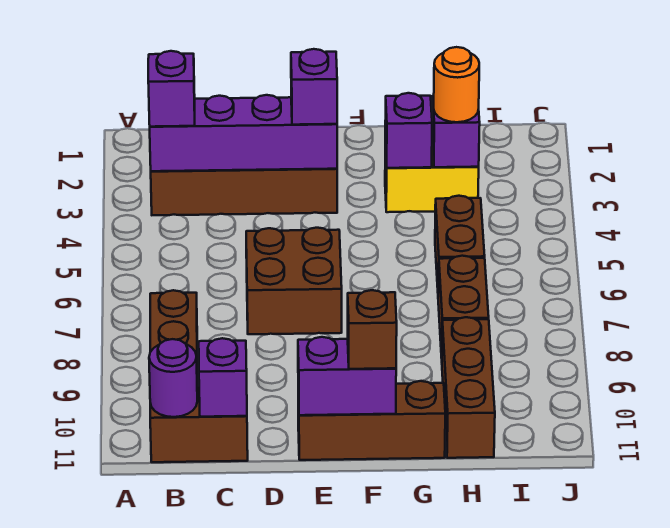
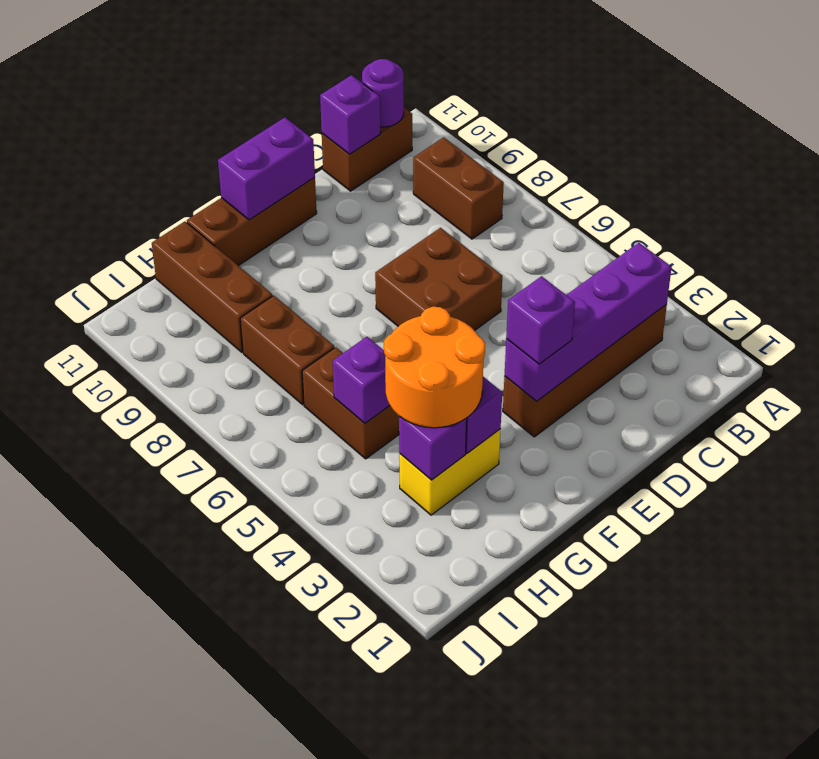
purple 1x1 brick [148,51,195,127] -> purple 1x1 brick moved to [333,337,390,423]
brown 1x1 brick [348,290,397,369] -> none
orange 1x1 round brick [434,47,479,122] -> orange 2x2 round brick [384,307,485,428]

